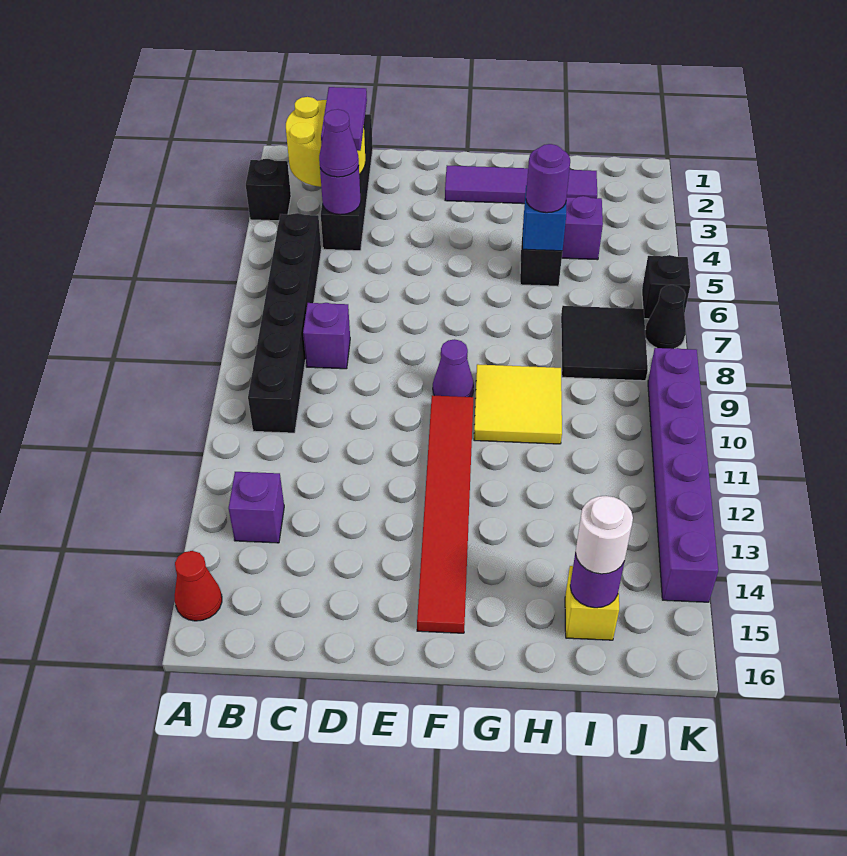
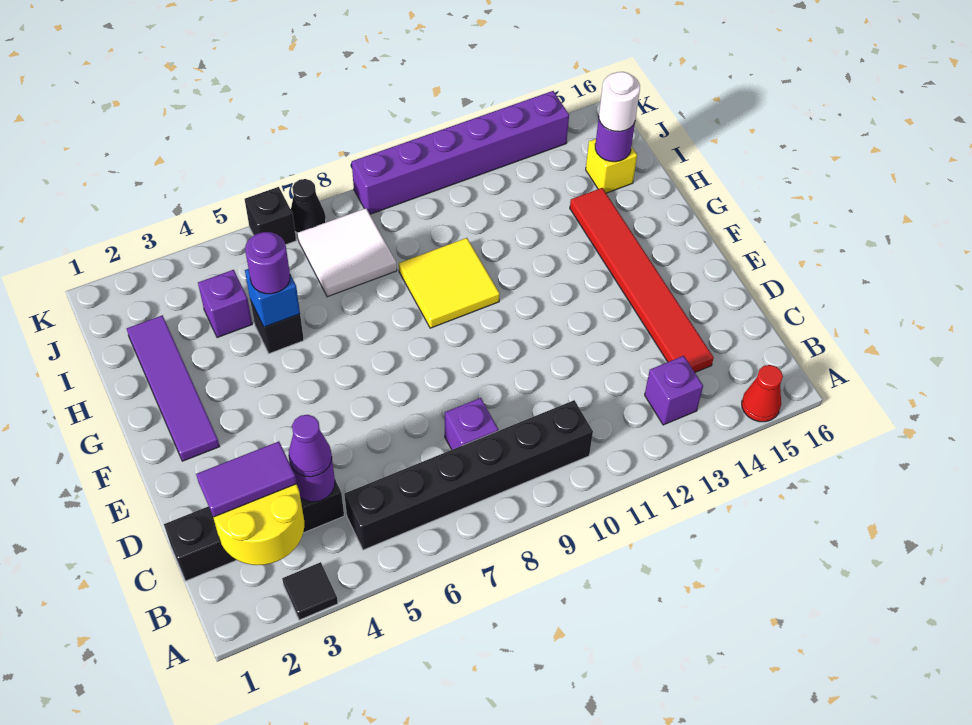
black 1x1 brick [246,159,291,221] -> black 1x1 tile [282,562,338,620]
purple 1x1 cone [433,339,474,397] -> none
red 1x6 tile [417,395,473,633] -> red 1x6 tile turned to [570,188,714,372]
black 2x2 tile [561,306,648,381] -> white 2x2 tile [298,208,397,297]

